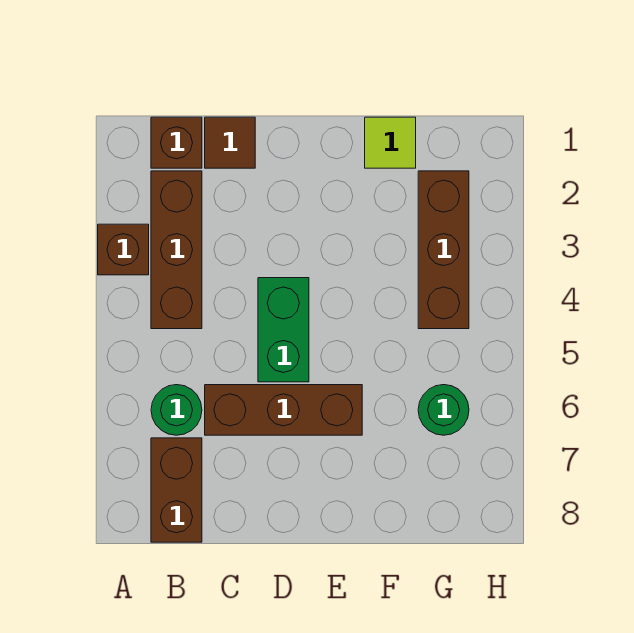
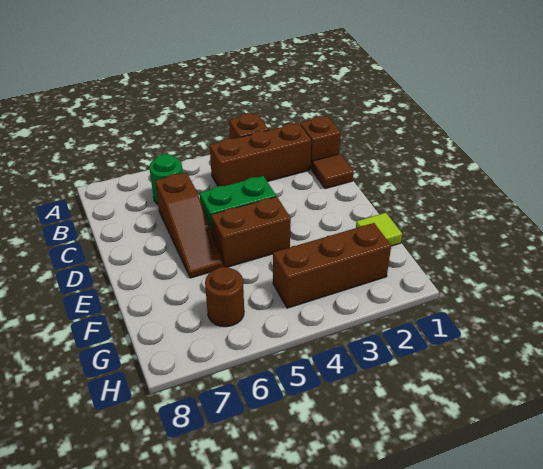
brown 1x2 brick [151,438,202,542] -> brown 1x2 brick moved to [211,197,291,267]
brown 1x3 brick [205,385,362,435] -> brown 1x3 slope [155,173,223,278]
green 1x1 round brick [418,385,469,435] -> brown 1x1 round brick [205,267,244,327]

